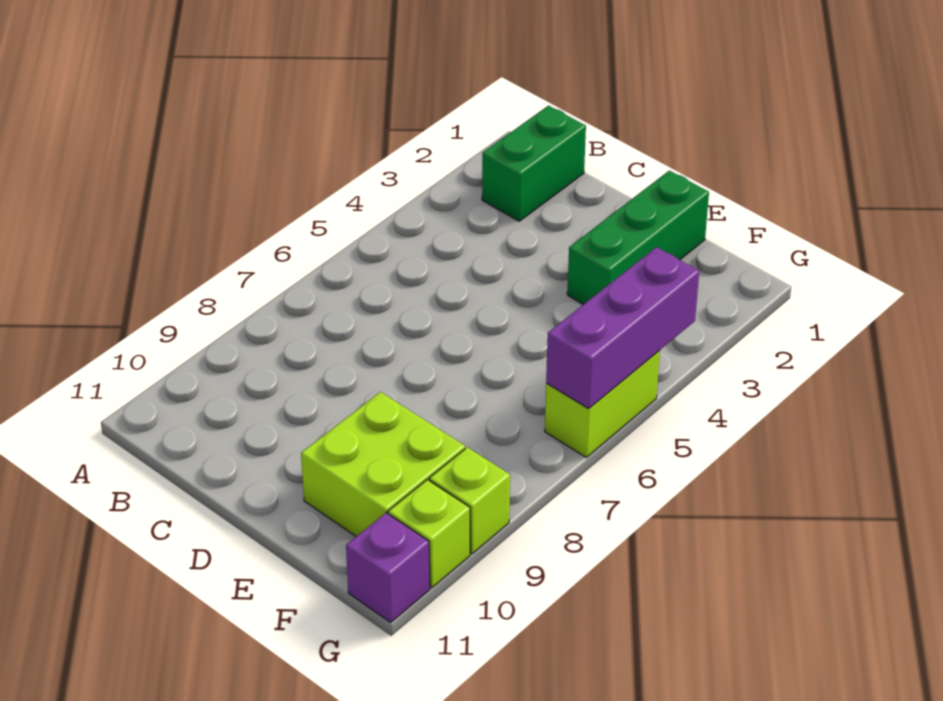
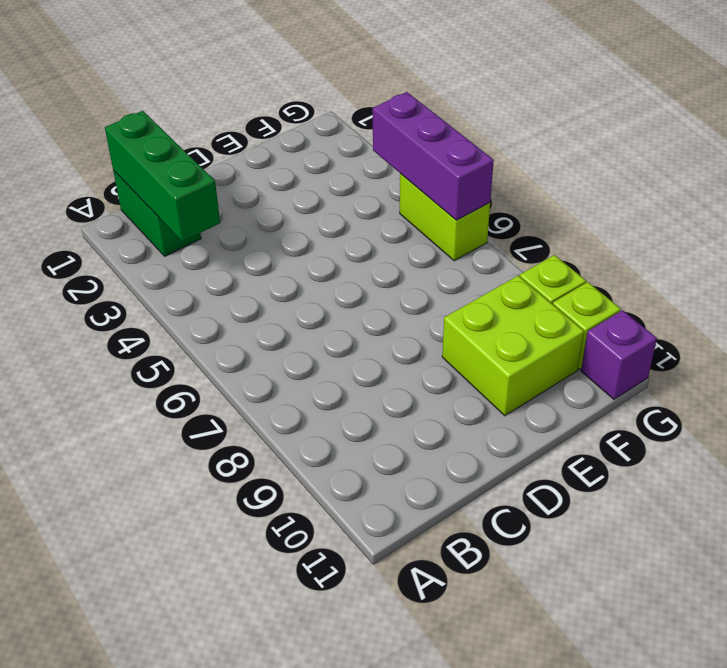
green 1x3 brick [567,171,709,304] -> green 1x3 brick moved to [105,111,220,242]

